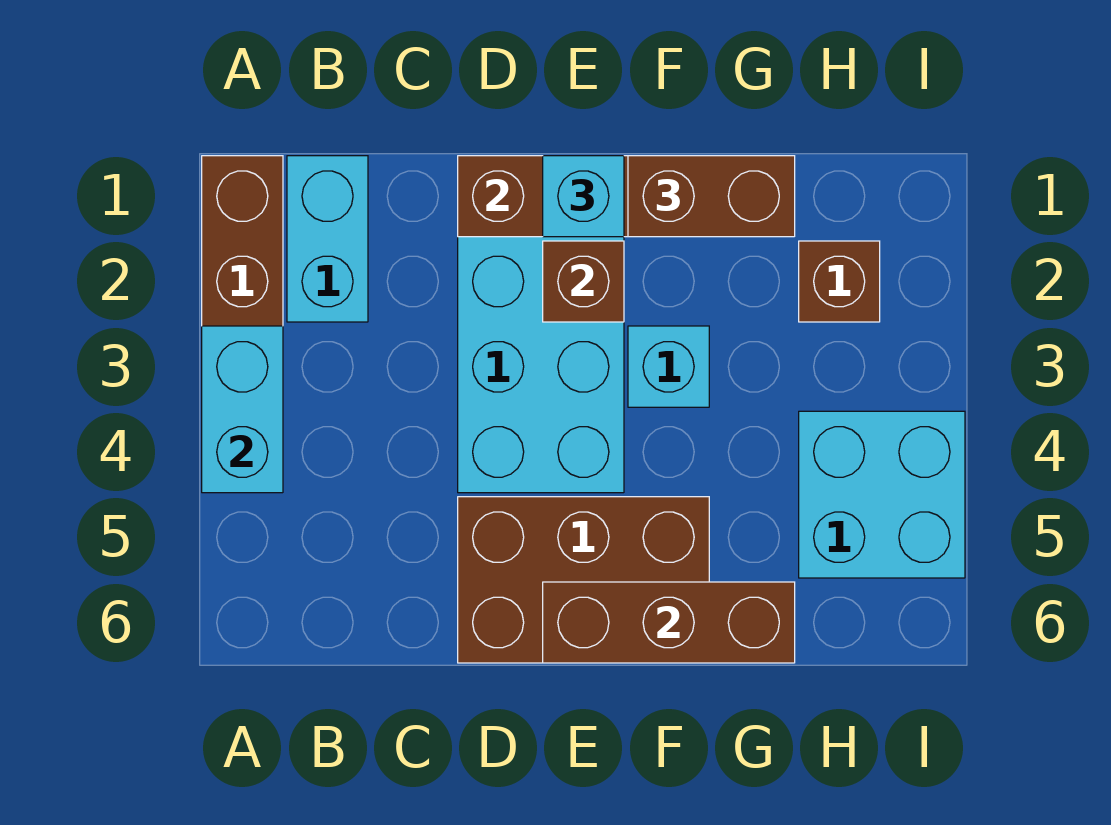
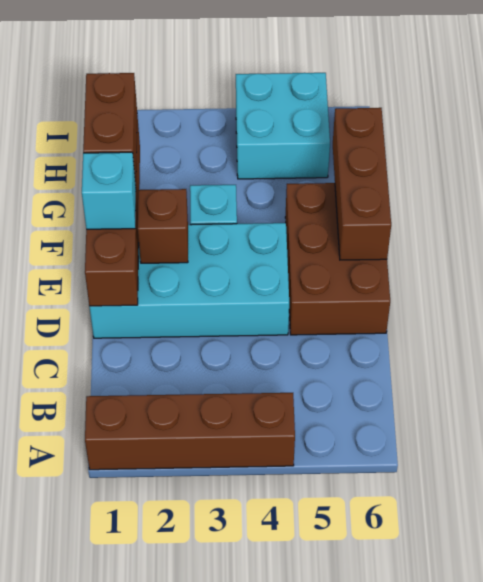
cyan 1x2 brick [202,326,283,493] -> none
cyan 1x2 brick [287,156,368,322] -> none
brown 1x1 brick [799,241,880,322] -> none

